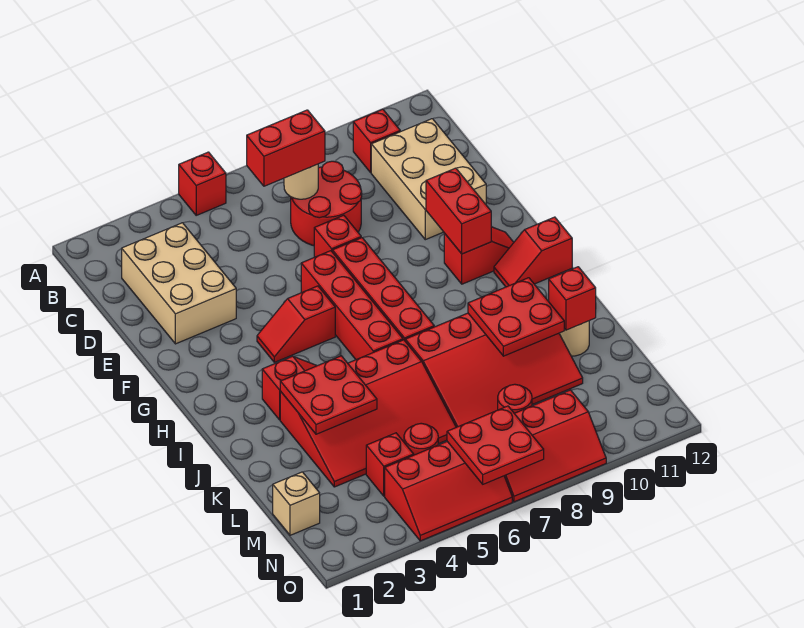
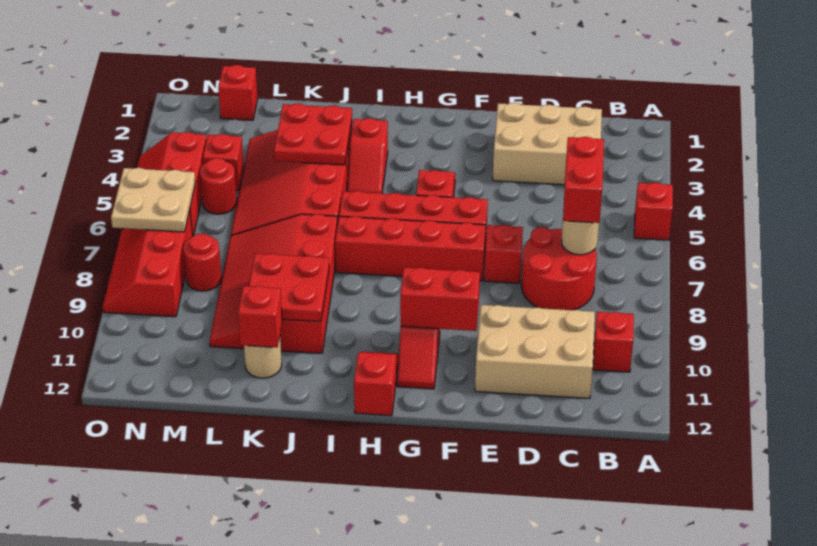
tan 1x1 brick [273,472,320,535] -> red 1x1 brick [218,65,258,120]
red 2x2 plate [447,406,544,484] -> tan 2x2 plate [111,168,195,232]

